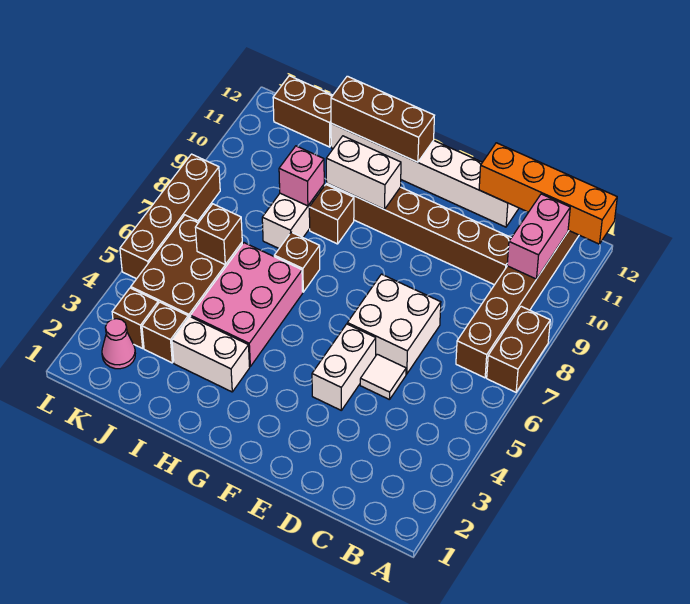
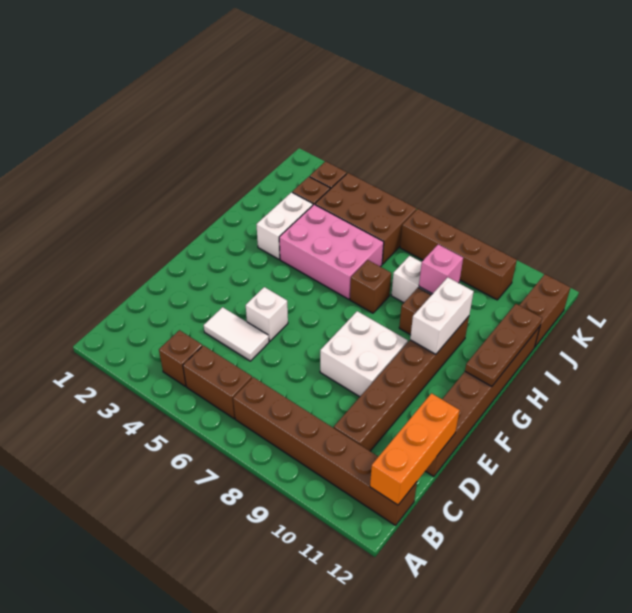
brown 1x2 brick [487,306,550,392] -> brown 1x2 brick moved to [183,346,252,419]
orange 1x4 brick [479,143,617,244] -> orange 1x3 brick [370,393,460,505]
pink 1x2 brick [507,194,570,279] -> none
white 1x1 tile [360,354,406,400] -> white 1x2 tile [204,307,269,361]
white 2x2 brick [347,274,441,374] -> white 2x2 brick moved to [320,311,408,397]
white 1x6 brick [331,123,519,227] -> brown 1x6 brick [426,327,540,477]
white 1x2 brick [312,324,376,410] -> white 1x1 brick [246,287,288,341]
brown 1x3 brick [331,76,434,162] -> brown 1x3 plate [465,304,542,387]
brown 1x1 brick [195,204,242,264] -> brown 1x1 brick moved to [159,330,202,386]
pink 1x1 cone [102,319,135,369] -> none
brown 1x4 brick [120,154,220,279] -> brown 1x4 brick moved to [400,209,517,300]

